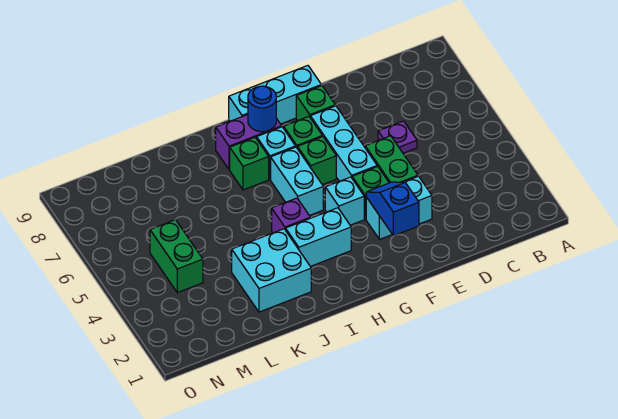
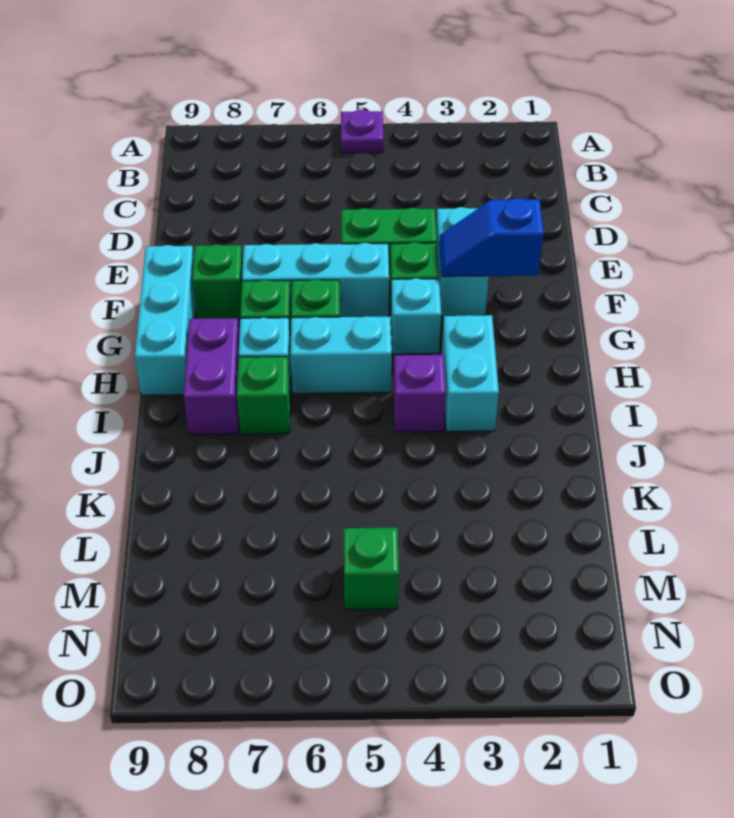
purple 1x1 plate [378,121,417,153] -> purple 1x1 plate moved to [341,109,383,153]
blue 1x1 round brick [248,86,276,132] -> none
cyan 2x2 brick [232,229,311,312] -> none
green 1x2 brick [150,220,203,293] -> green 1x1 brick [344,528,399,610]

